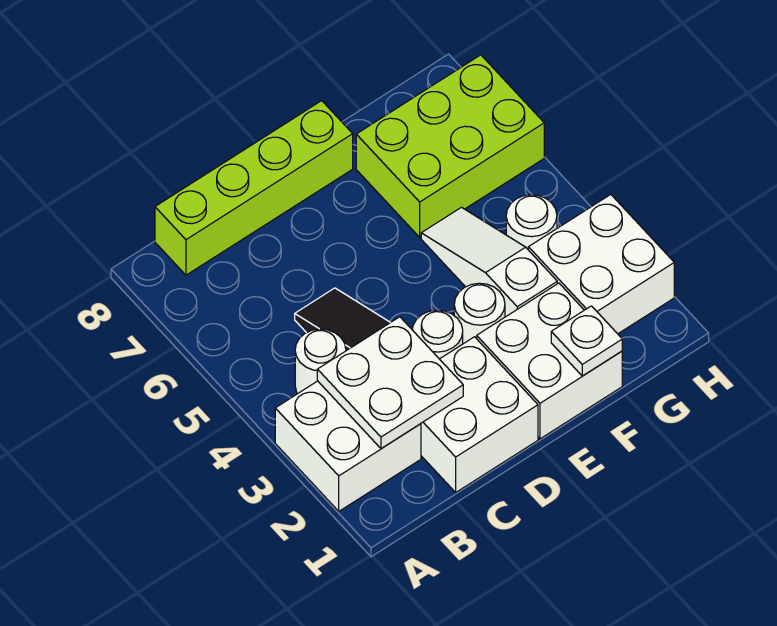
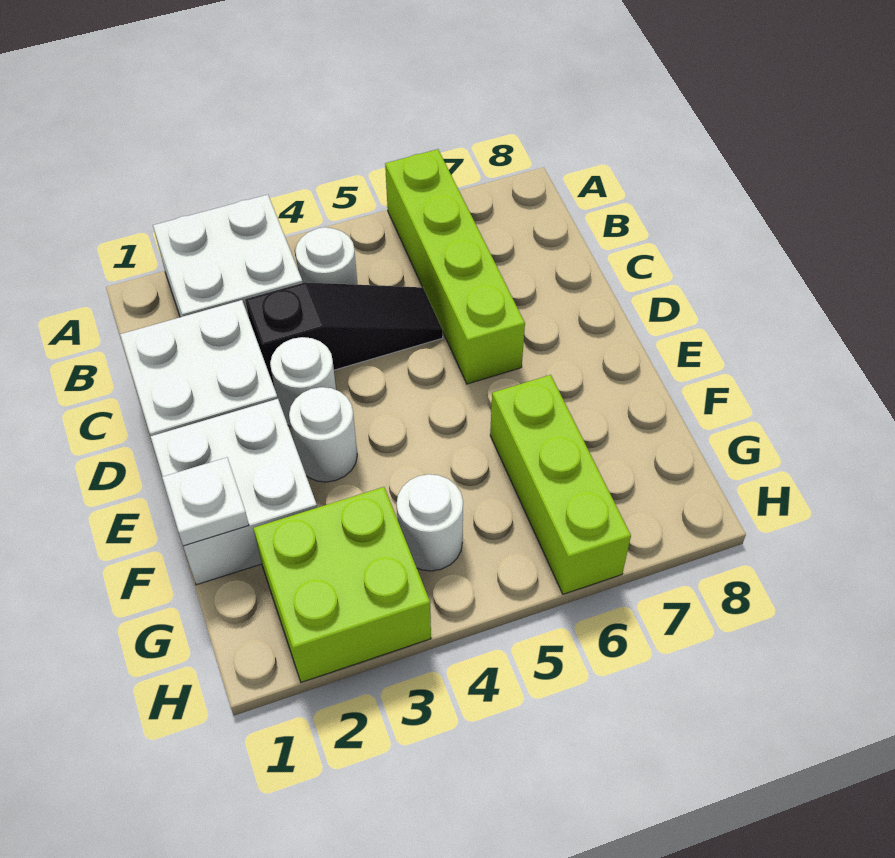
white 2x2 plate [317,317,463,448] -> none
lime 1x4 brick [155,101,353,275] -> lime 1x4 brick moved to [385,149,525,384]
white 1x3 slope [421,207,557,317] -> none
lime 2x3 brick [356,55,544,237] -> lime 1x3 brick [490,375,631,594]
white 2x2 brick [528,195,674,334] -> lime 2x2 brick [253,487,431,682]

